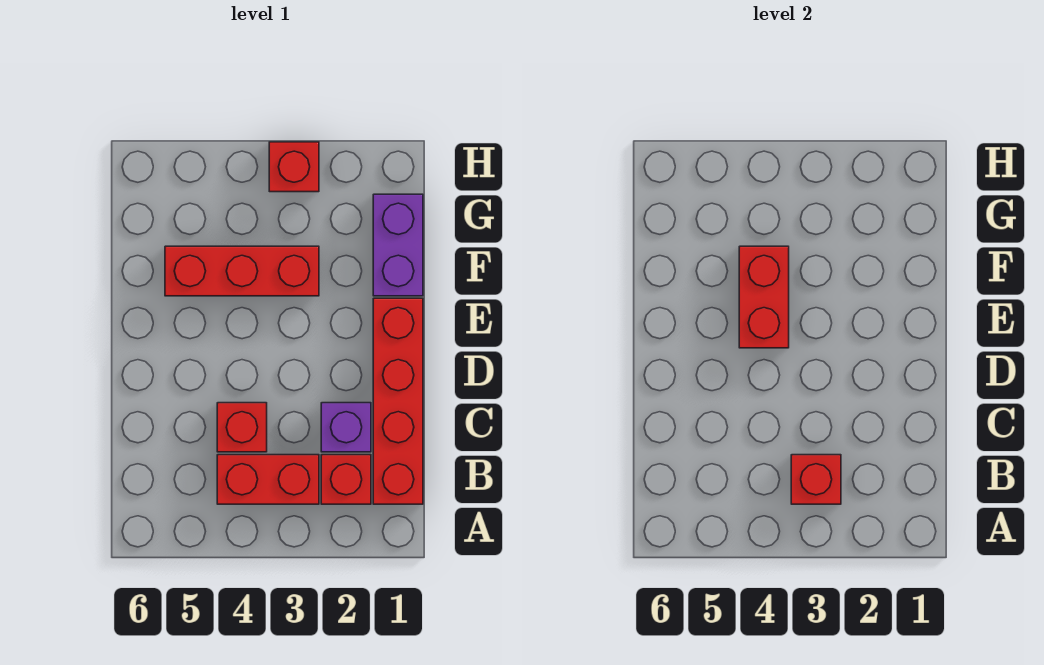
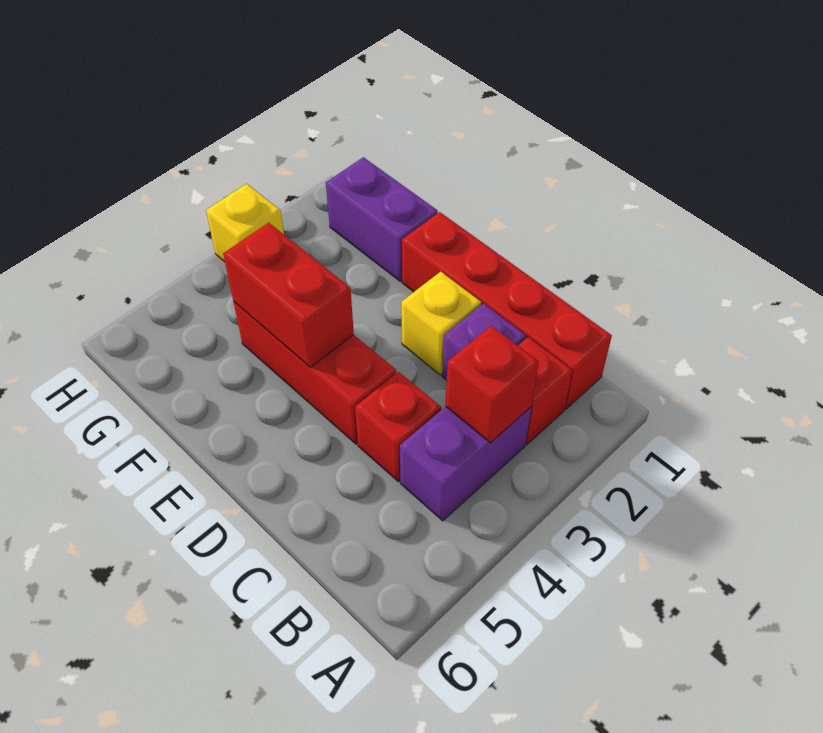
red 1x2 brick [217,455,319,504] -> purple 1x2 brick [400,407,531,521]
none -> yellow 1x1 brick [401,272,481,375]
red 1x3 brick [165,246,319,296] -> red 1x3 brick turned to [234,302,396,444]
red 1x1 brick [269,142,319,192] -> yellow 1x1 brick [206,184,284,262]

